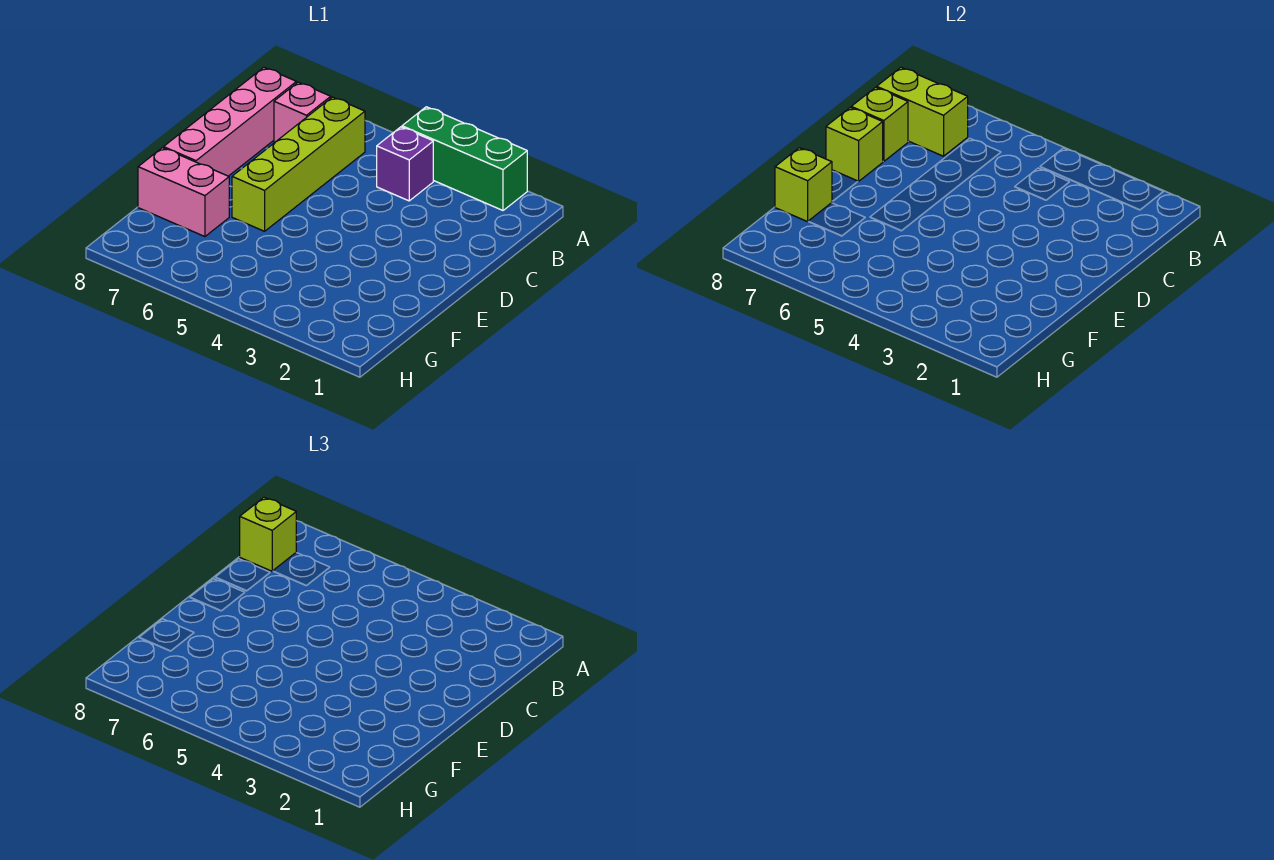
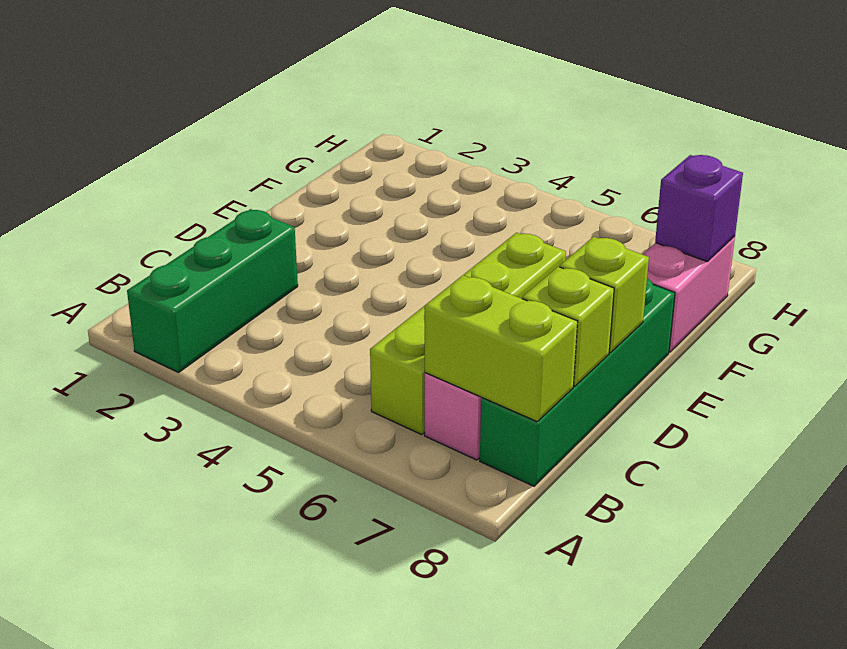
green 1x3 brick [402,107,527,210] -> green 1x3 brick turned to [127,209,298,372]
purple 1x1 brick [377,127,433,201] -> purple 1x1 brick moved to [655,155,743,262]
pink 1x4 brick [164,68,296,176] -> green 1x4 brick [480,278,675,486]
lime 1x1 brick [240,498,296,571] -> none
pink 1x2 brick [138,148,229,237] -> pink 1x2 brick turned to [643,236,735,352]
lime 1x1 brick [775,148,832,222] -> none

